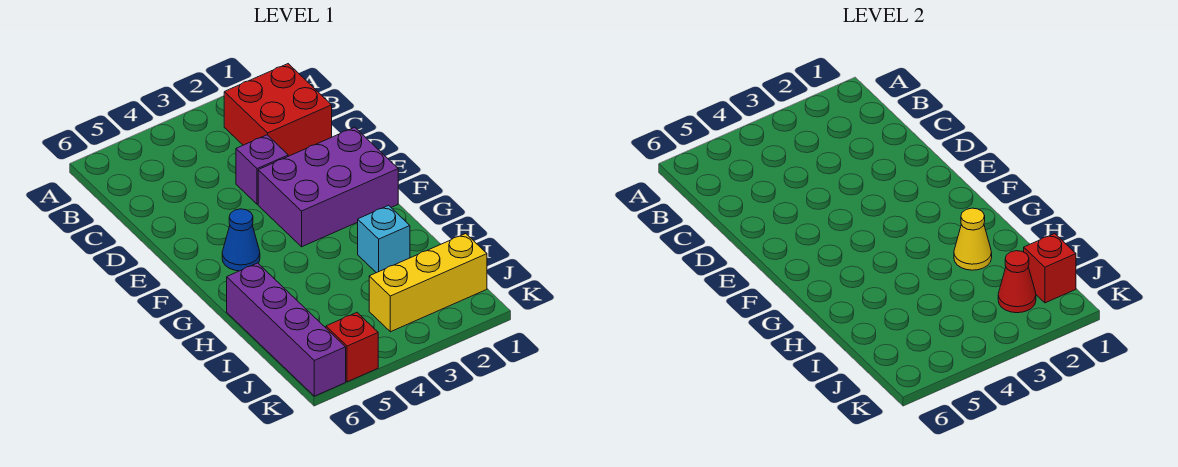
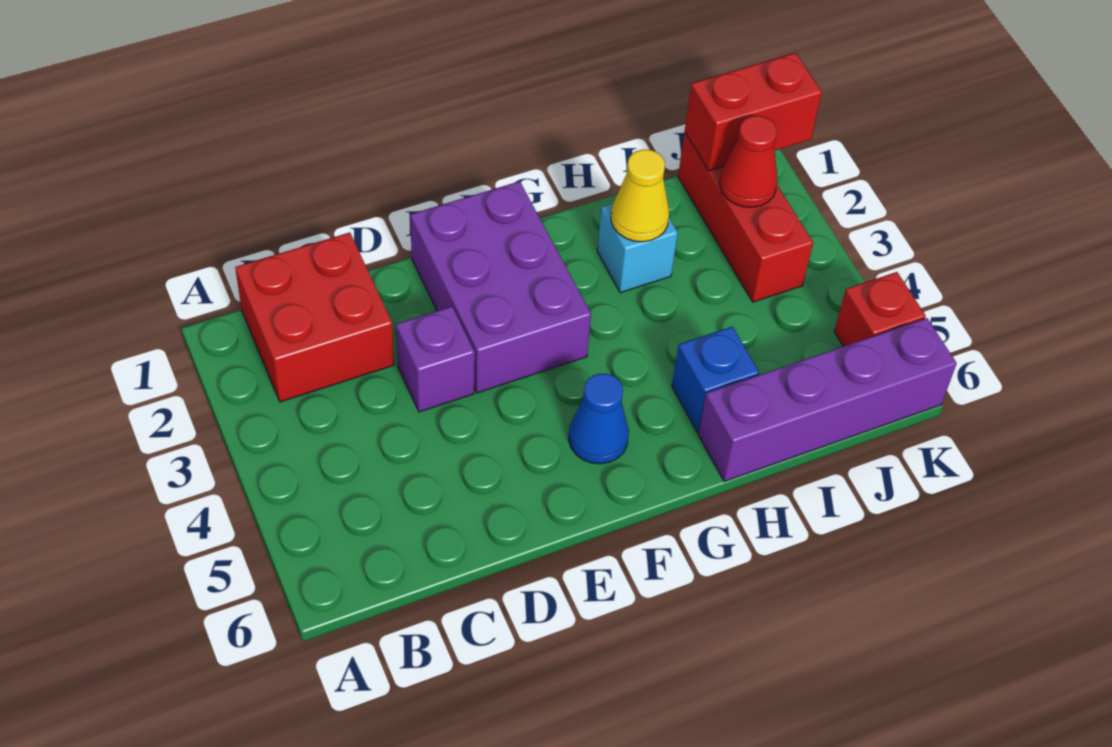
none -> blue 1x1 brick [672,327,759,432]
yellow 1x3 brick [369,234,487,332] -> red 1x3 brick [678,132,813,302]
red 1x1 brick [1024,234,1076,303] -> red 1x2 brick [685,53,822,171]

